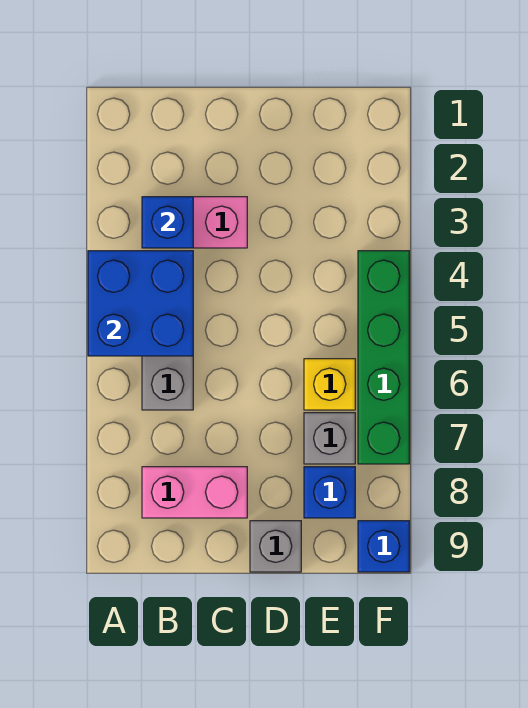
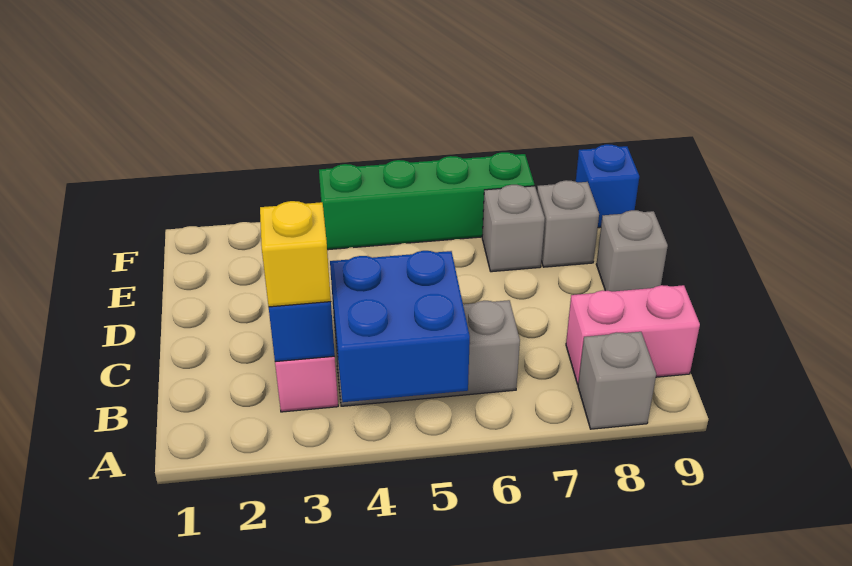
none -> grey 1x1 brick [578,332,656,429]
pink 1x2 brick [142,467,247,518] -> pink 1x2 brick turned to [566,285,700,384]
yellow 1x1 brick [304,359,355,410] -> yellow 1x1 brick moved to [260,201,331,307]
blue 1x1 brick [304,467,355,518] -> grey 1x1 brick [537,180,599,267]

